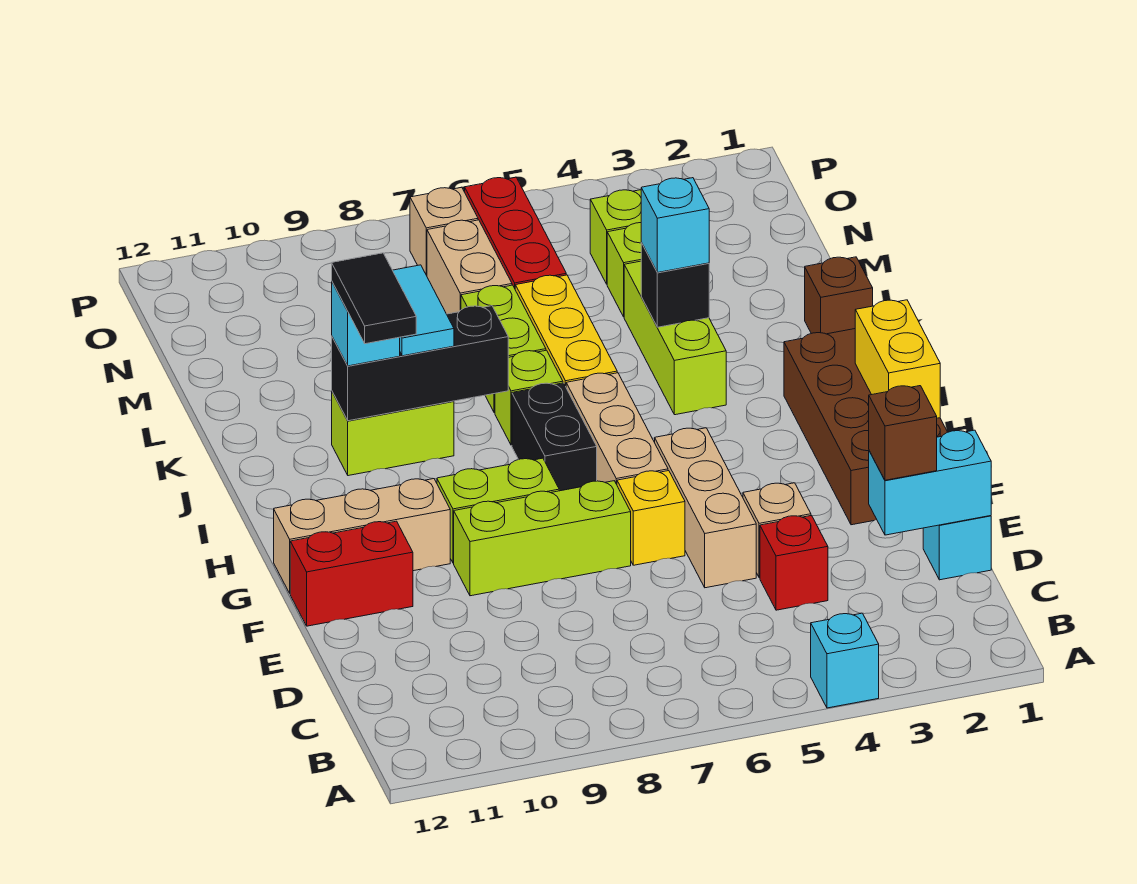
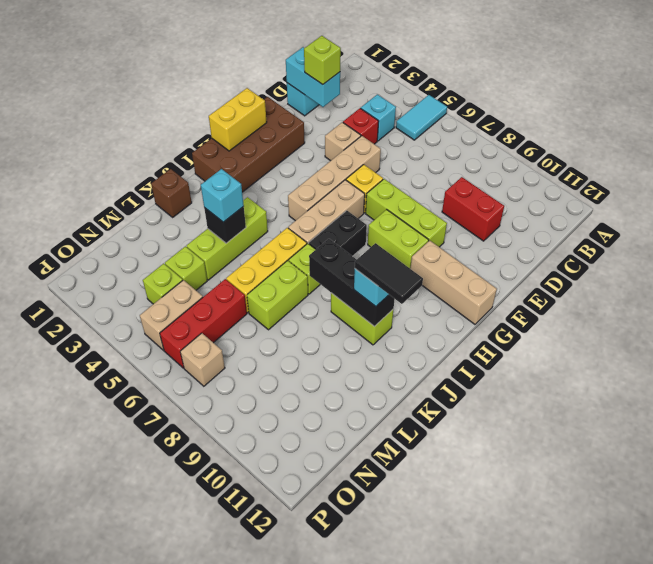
cyan 1x1 brick [811,613,879,708] -> cyan 1x1 brick moved to [361,94,396,141]
brown 1x1 brick [869,386,937,480] -> lime 1x1 brick [304,36,341,85]
tan 1x3 brick [655,428,756,588] -> tan 1x4 brick [288,136,381,221]
red 1x2 brick [290,521,413,626] -> red 1x2 brick moved to [442,177,504,241]
black 1x2 tile [332,253,416,344] -> black 1x2 tile turned to [355,243,423,304]
cyan 1x2 tile [393,265,454,356] -> cyan 1x2 tile moved to [396,95,447,140]
tan 1x2 brick [427,220,512,314] -> tan 1x2 brick moved to [140,280,203,350]

